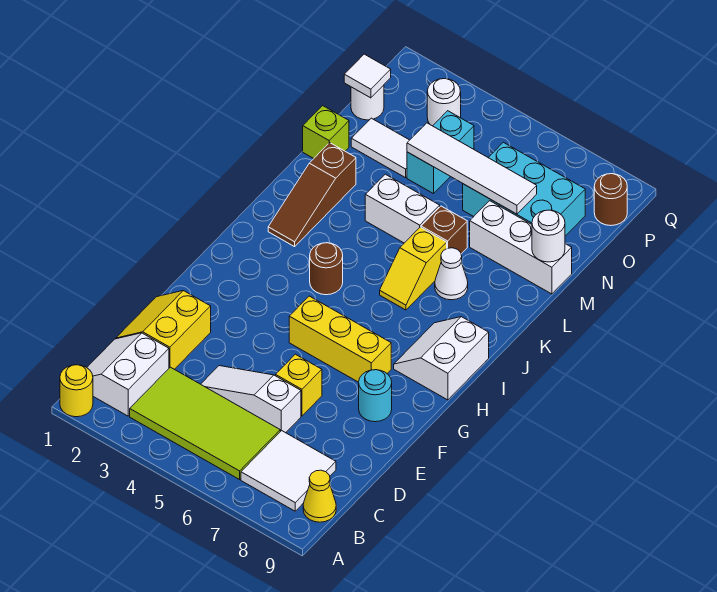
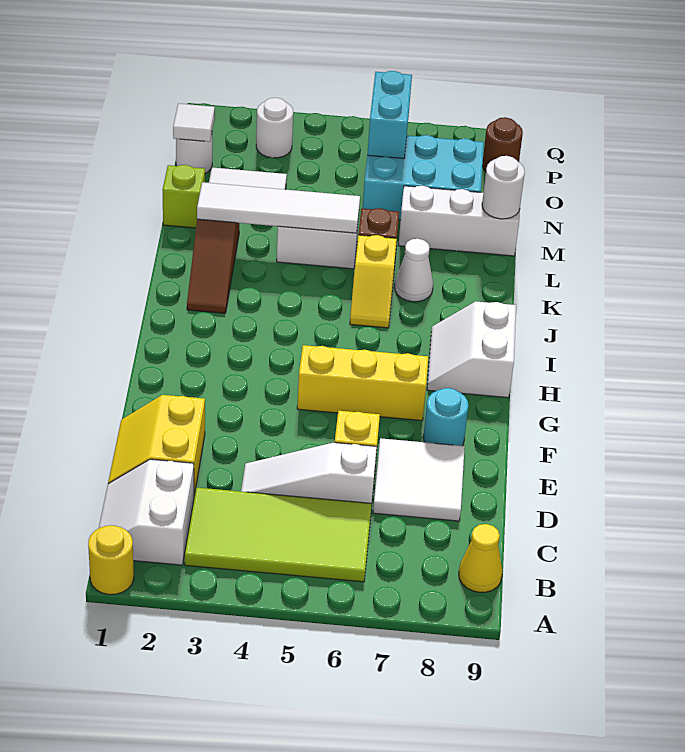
white 2x2 tile [241,431,336,511] -> white 2x2 tile moved to [373,438,465,521]
brown 1x1 round brick [310,243,343,295] -> none
cyan 1x2 brick [407,111,474,194] -> cyan 1x2 brick moved to [367,71,412,159]
white 1x4 tile [407,123,537,214] -> white 1x4 tile moved to [197,182,360,233]

